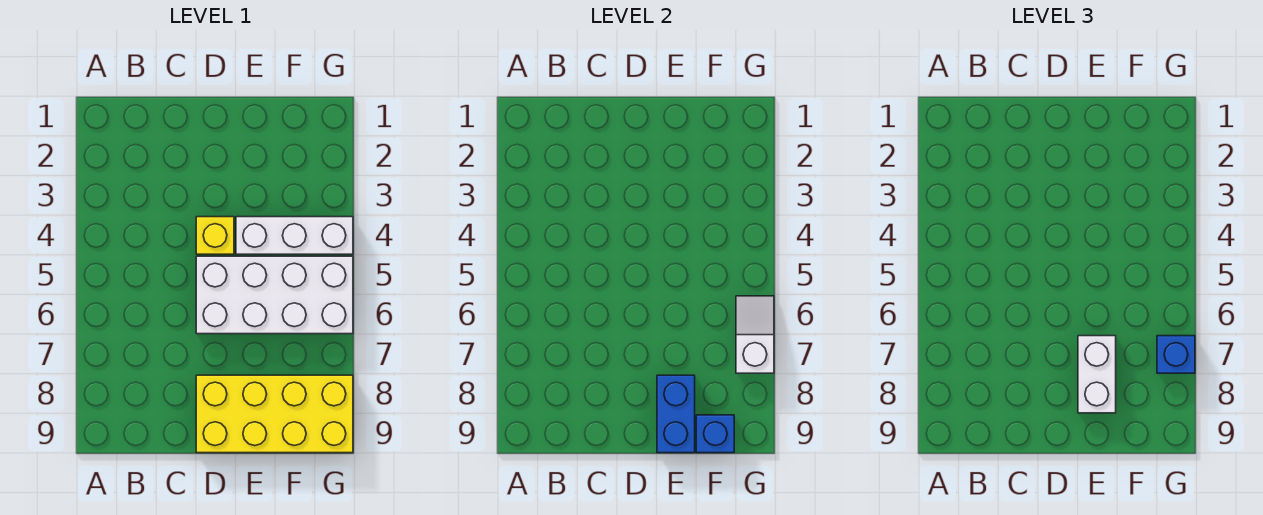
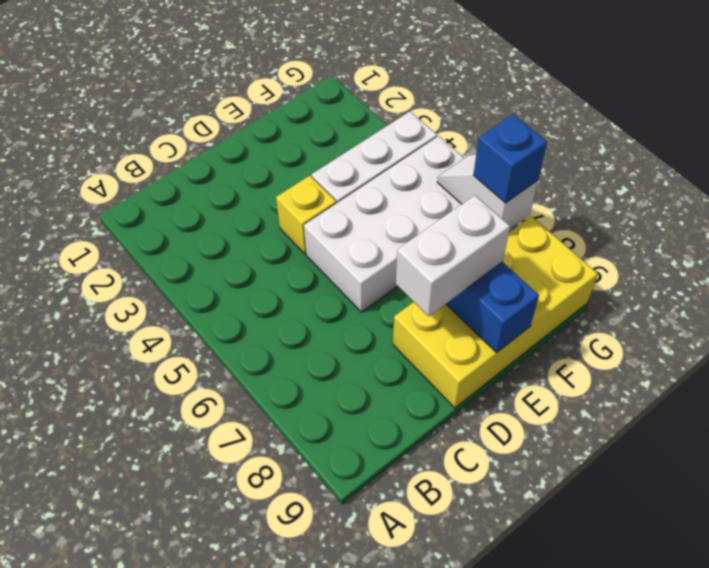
white 1x2 brick [1078,336,1116,413] -> white 1x2 brick turned to [396,195,510,316]
blue 1x1 brick [696,415,734,453] -> none

